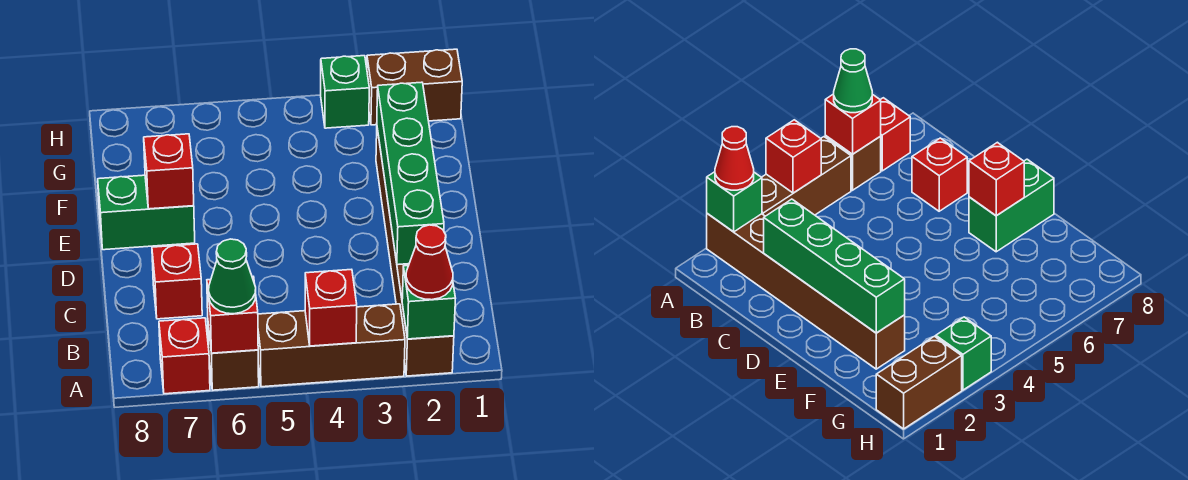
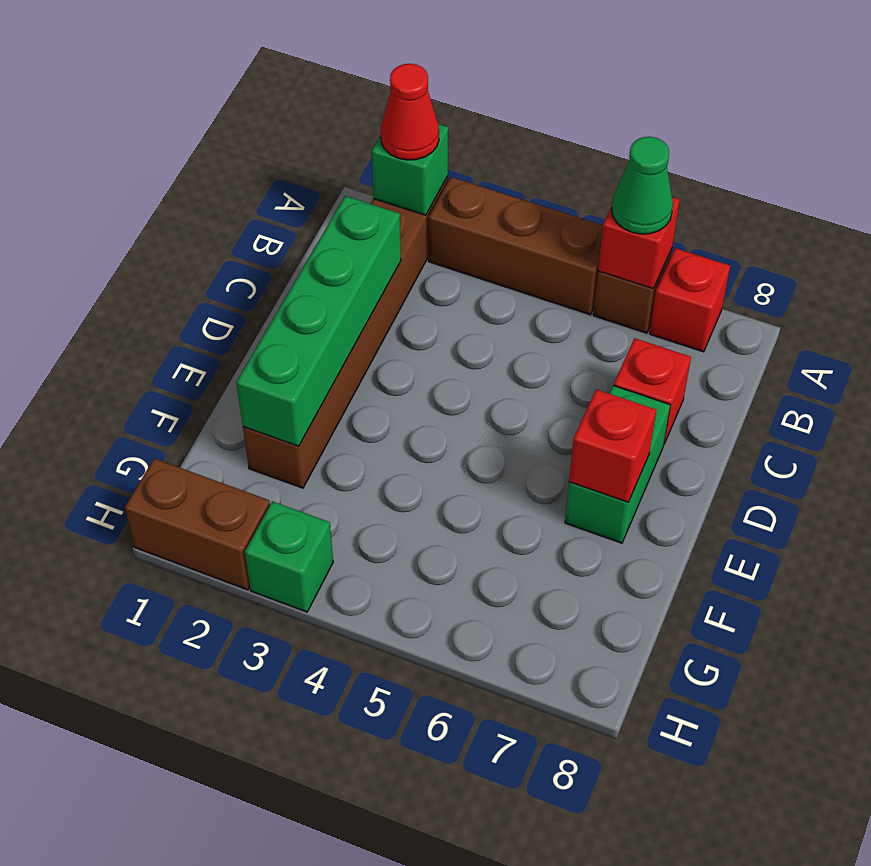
red 1x1 brick [305,269,357,346] -> none
green 1x2 brick [98,175,195,250] -> green 1x2 brick turned to [565,385,670,543]

